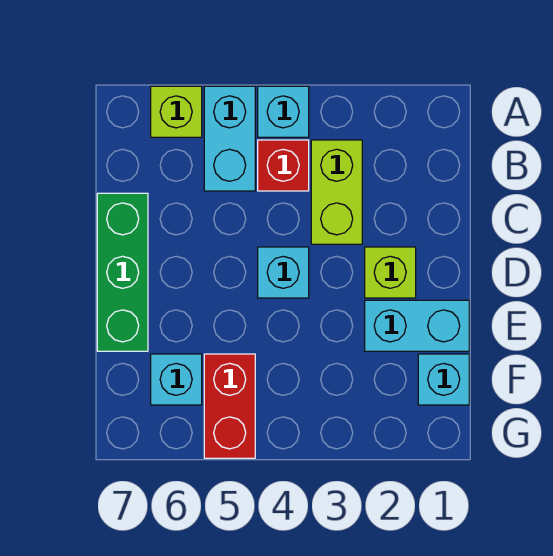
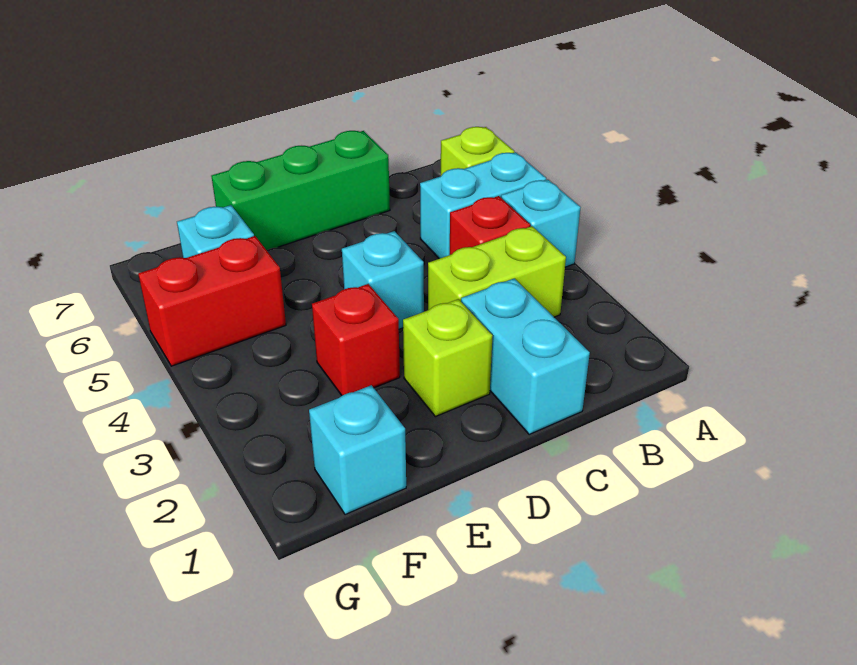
cyan 1x2 brick [365,300,469,351] -> cyan 1x2 brick moved to [461,278,590,434]
none -> red 1x1 brick [312,284,400,395]

